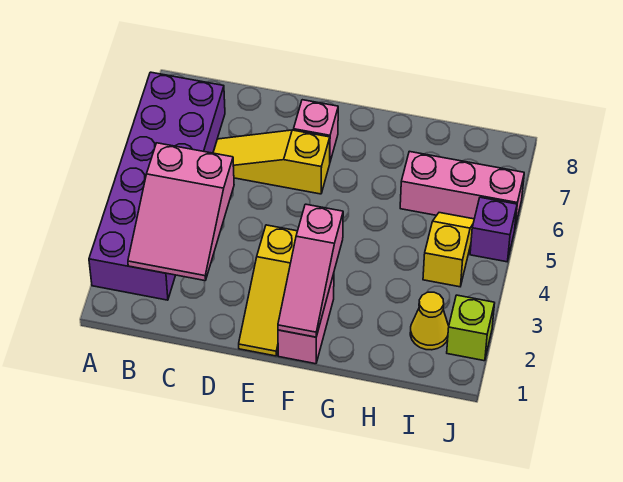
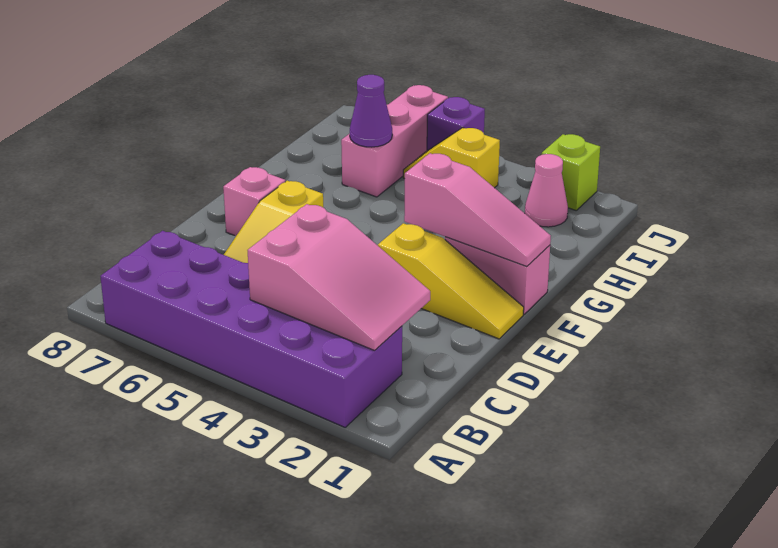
none -> purple 1x1 cone [350,75,392,147]
yellow 1x1 cone [410,292,449,350] -> pink 1x1 cone [525,154,568,227]

